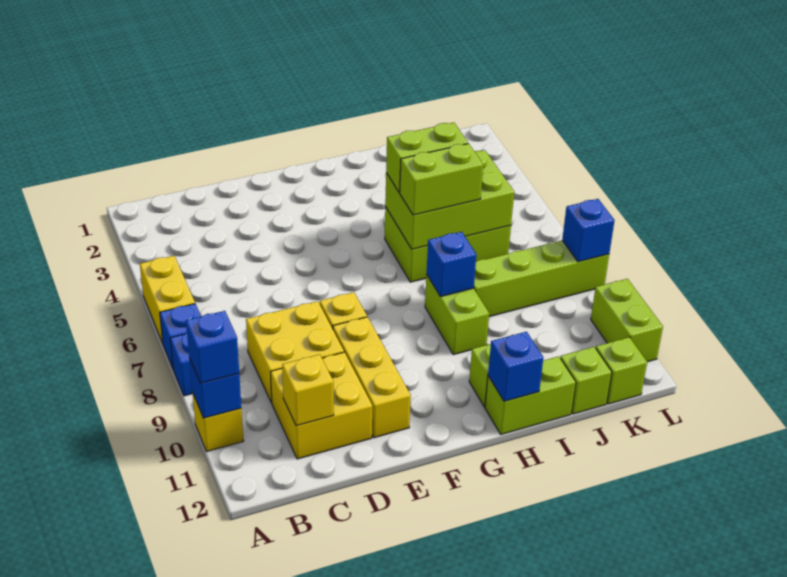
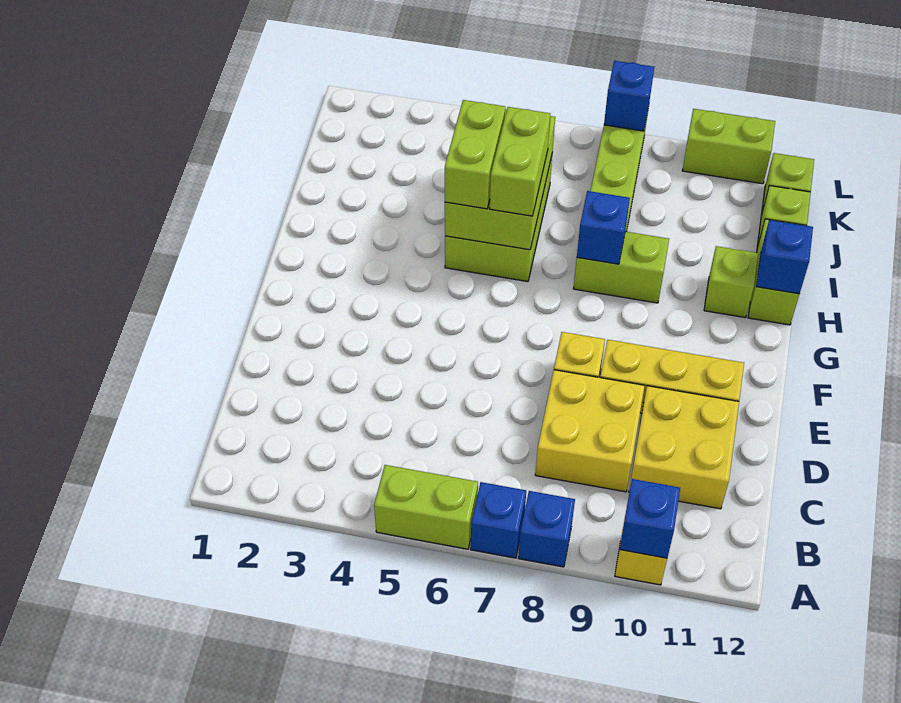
yellow 1x2 brick [140,256,195,343] -> lime 1x2 brick [374,465,478,549]
blue 1x1 brick [186,311,239,383] -> none
yellow 1x1 brick [282,354,334,426] -> none

